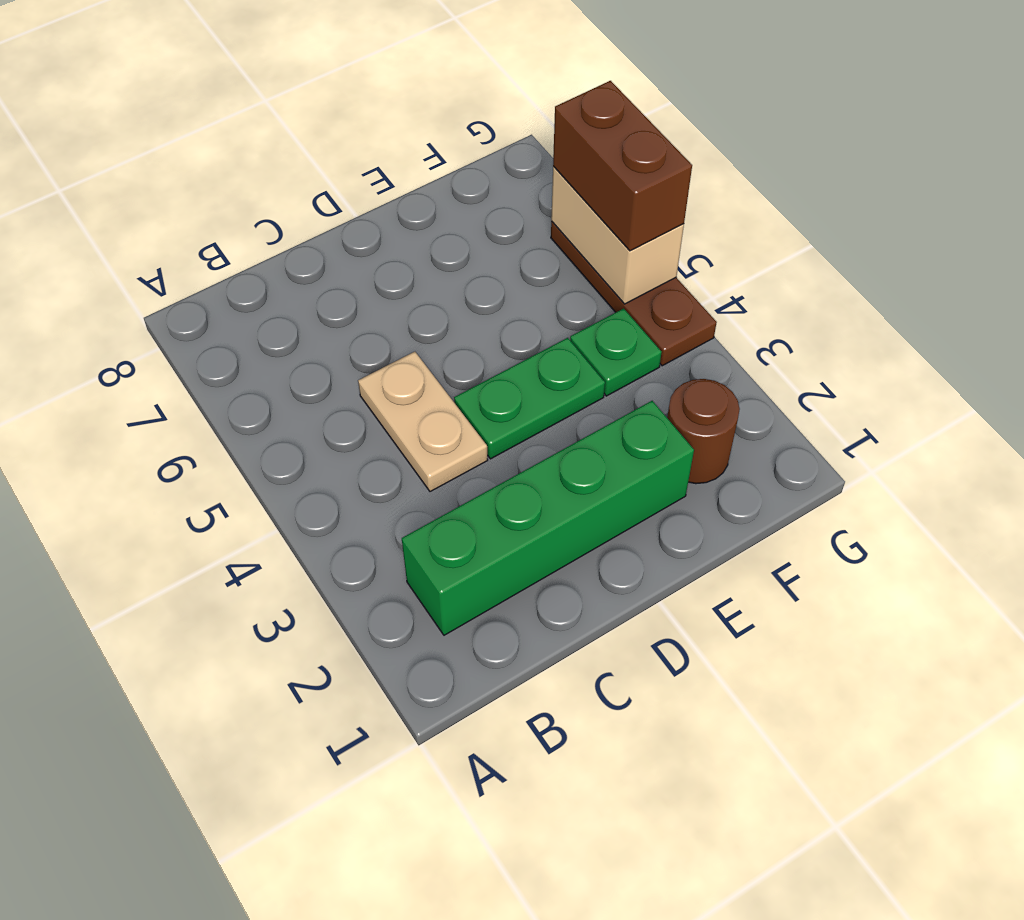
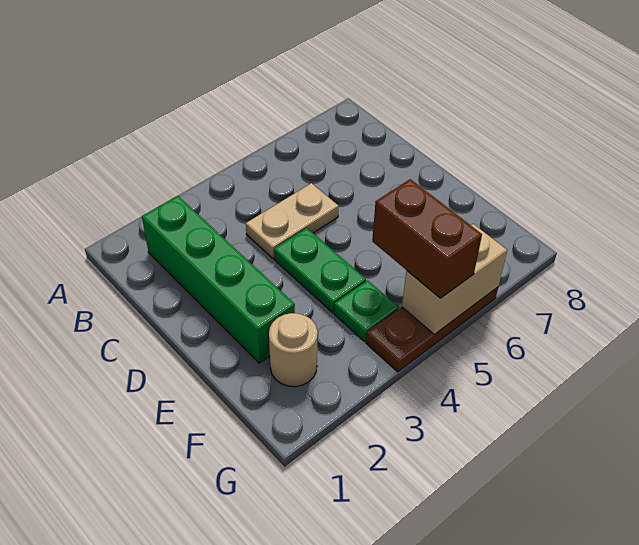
brown 1x1 round brick [667,379,740,484] -> tan 1x1 round brick [269,313,318,387]
brown 1x2 brick [553,81,692,251] -> brown 1x2 brick turned to [372,179,482,298]

